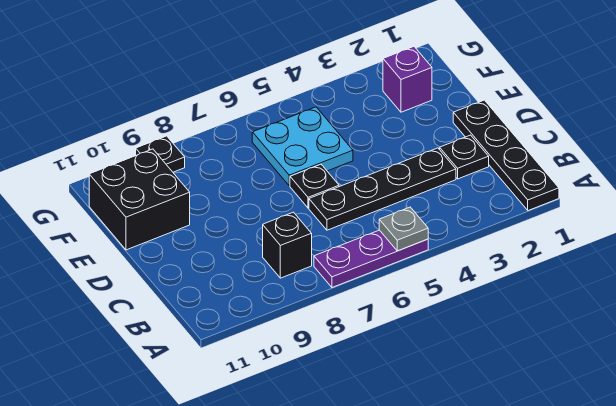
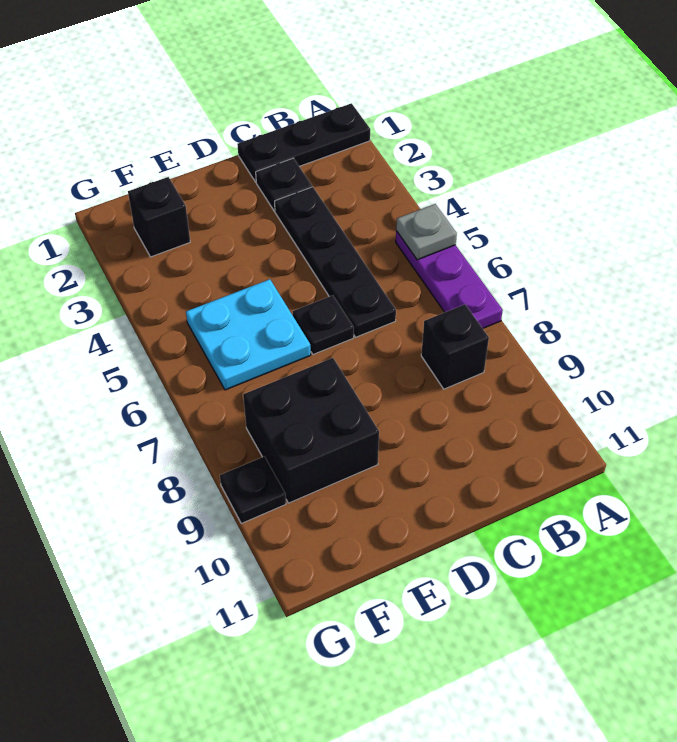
black 1x4 plate [453,100,559,211] -> black 1x3 plate [237,103,370,182]
black 2x2 brick [89,149,190,250] -> black 2x2 brick moved to [243,358,379,503]
purple 1x1 brick [383,47,432,112] -> black 1x1 brick [128,177,190,257]

